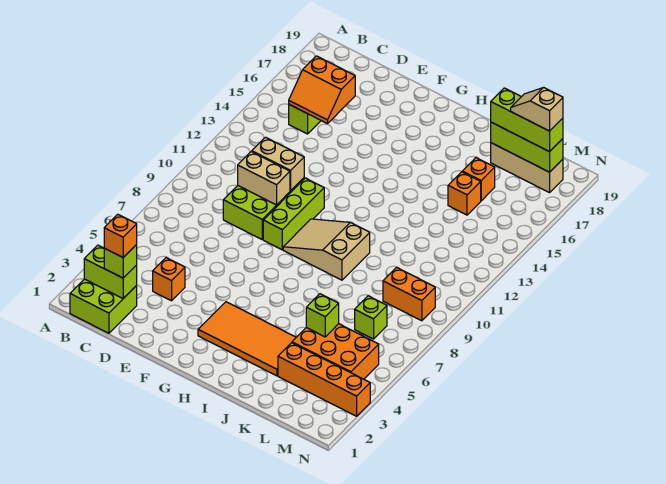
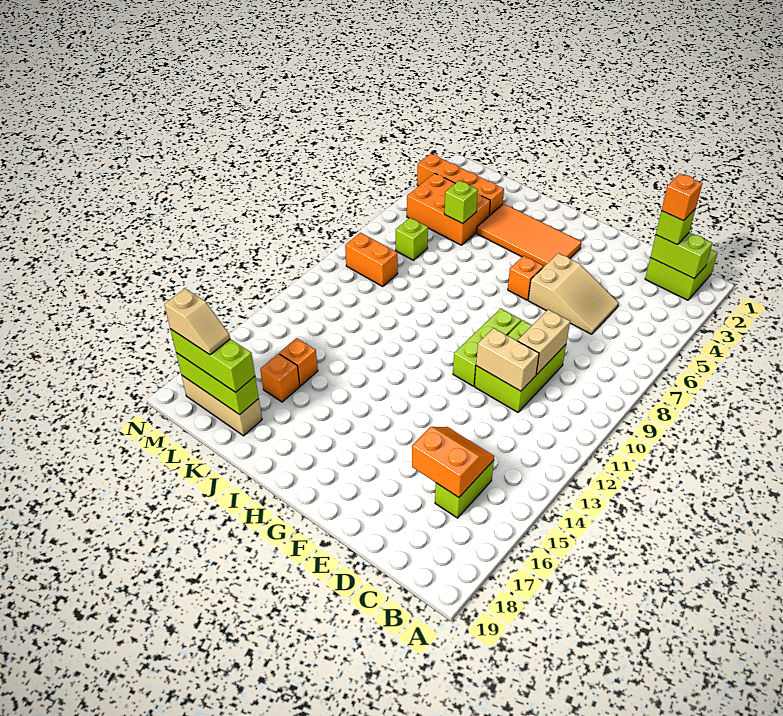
orange 1x1 brick [153,258,185,301] -> orange 1x1 brick moved to [508,256,543,300]
tan 1x2 brick [238,152,290,205] -> tan 1x2 brick turned to [517,310,570,375]
tan 2x3 slope [283,219,370,280] -> tan 2x3 slope moved to [528,253,619,334]

